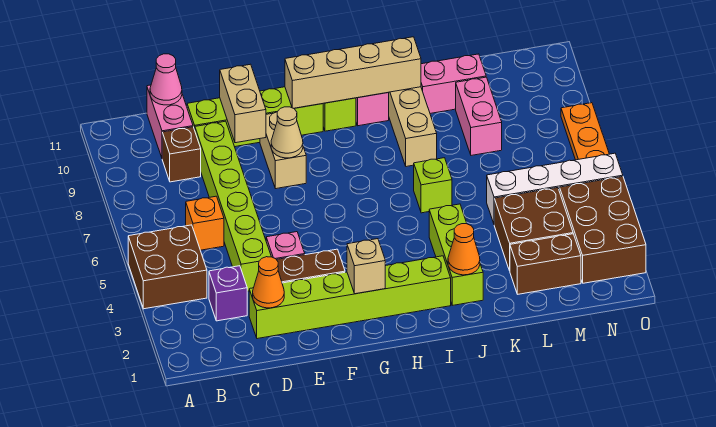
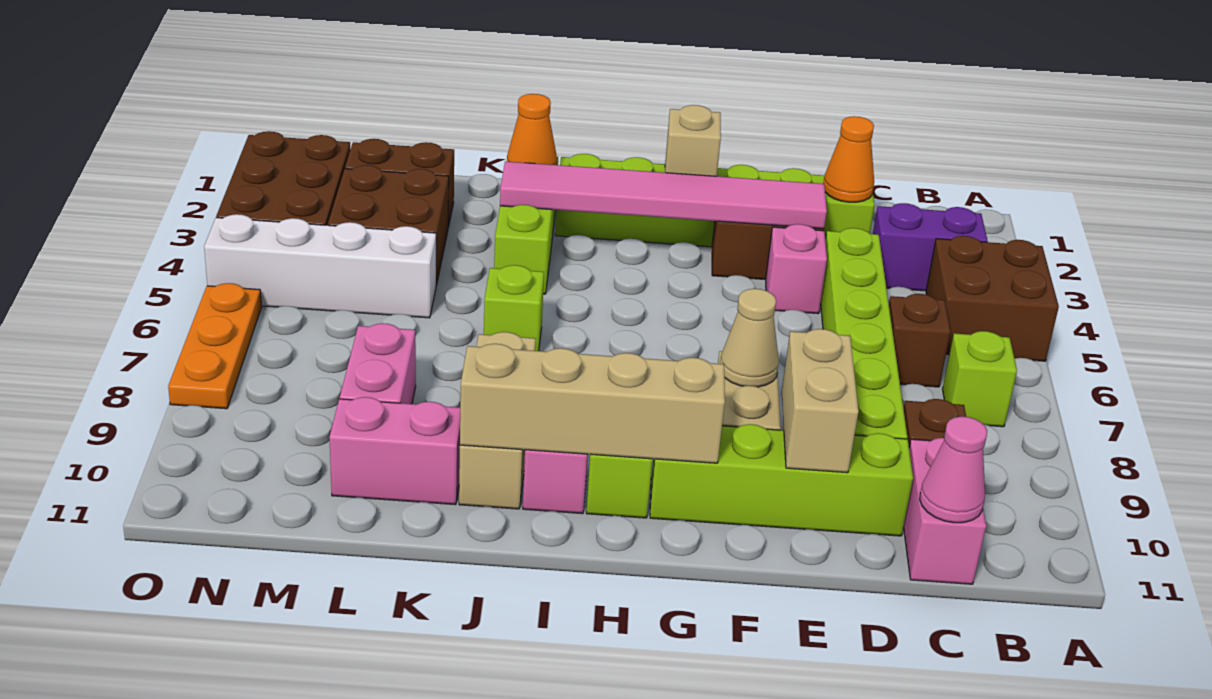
none -> lime 1x1 brick [943,331,1017,427]
purple 1x1 brick [209,266,247,321] -> purple 1x2 brick [873,203,988,291]
orange 1x1 brick [186,196,224,250] -> brown 1x1 brick [889,294,951,387]
none -> pink 1x6 tile [500,161,827,229]

